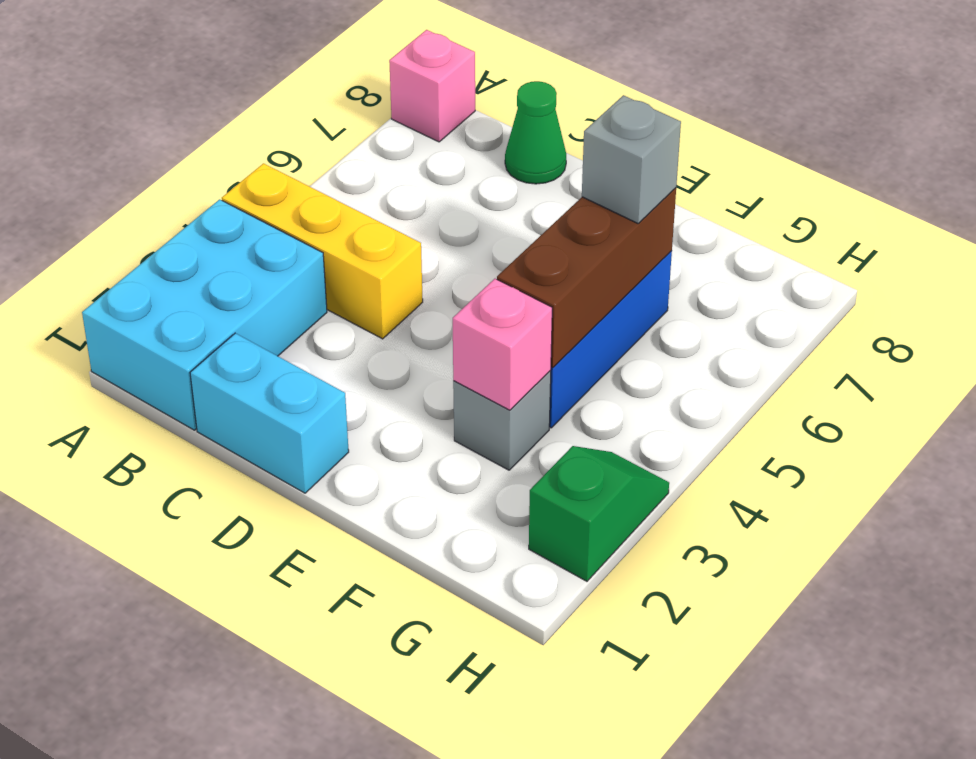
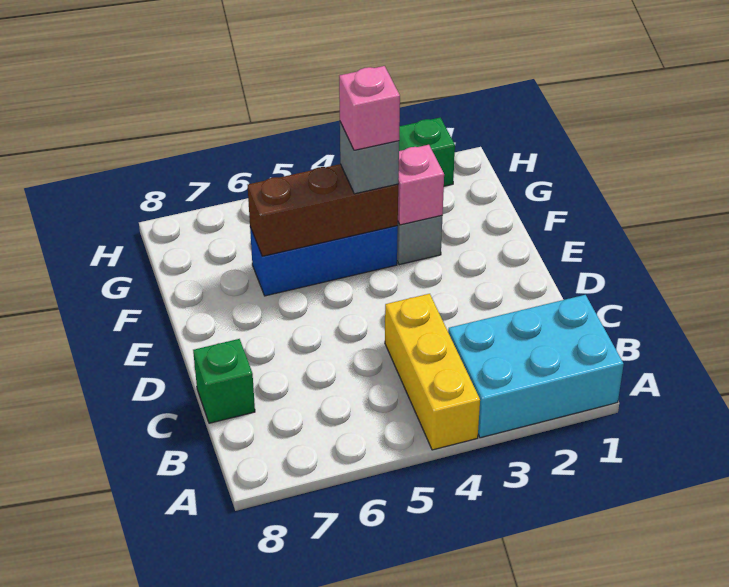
pink 1x1 brick [389,30,475,142] -> pink 1x1 brick moved to [339,66,400,150]
cyan 1x2 brick [190,333,349,493] -> none
green 1x1 cone [505,81,566,184] -> green 1x1 brick [193,339,255,423]
grey 1x1 brick [582,95,681,223] -> grey 1x1 brick moved to [340,122,399,194]

